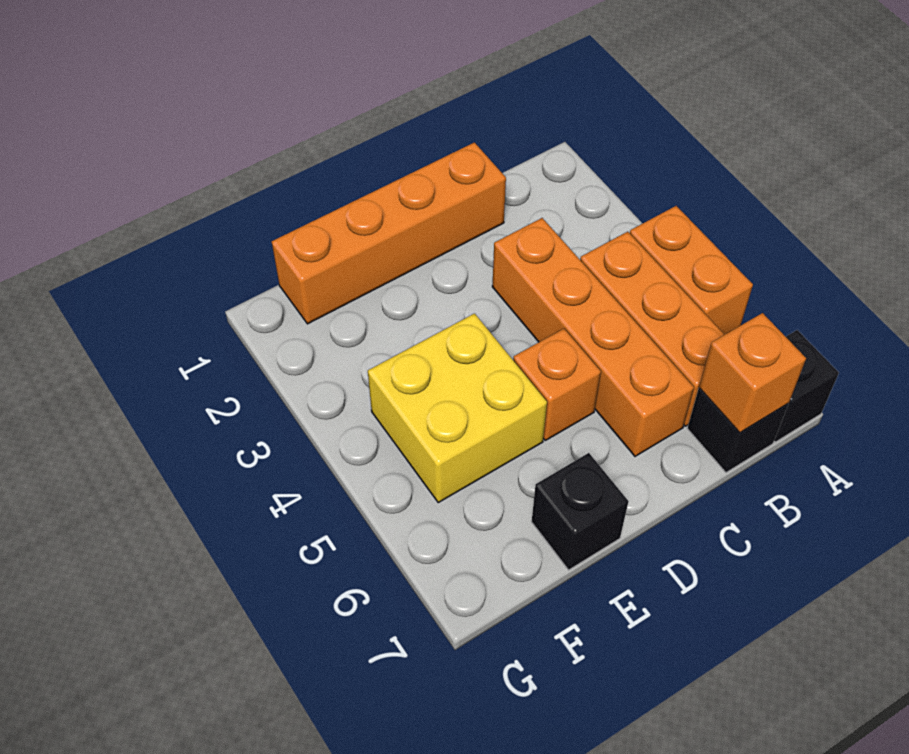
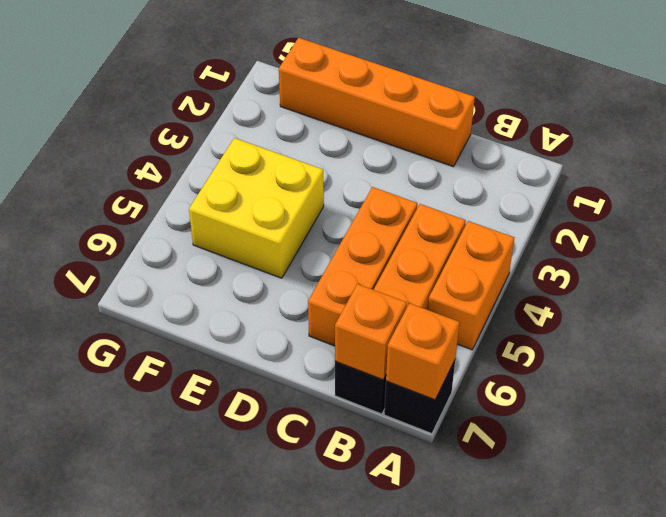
orange 1x4 brick [492,218,694,456] -> orange 1x3 brick [308,187,417,346]
orange 1x1 brick [513,329,601,440] -> orange 1x1 brick moved to [386,303,459,400]
black 1x1 brick [532,453,628,570] -> none

